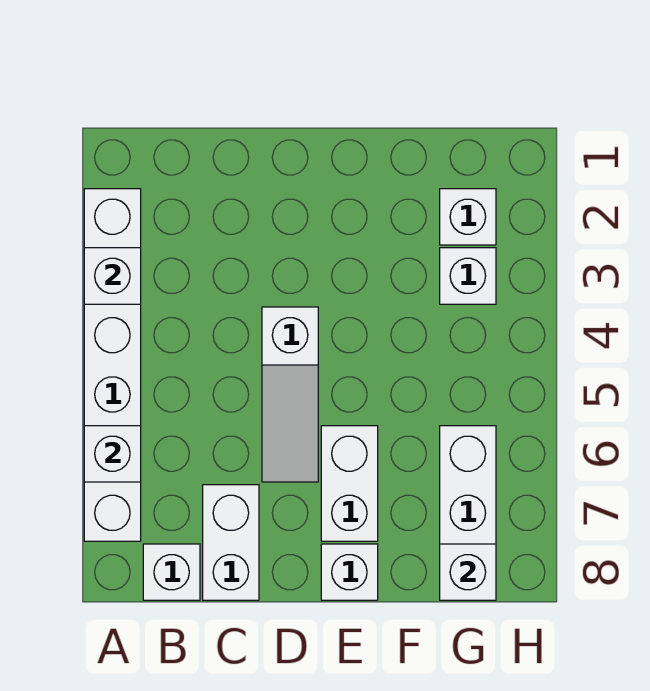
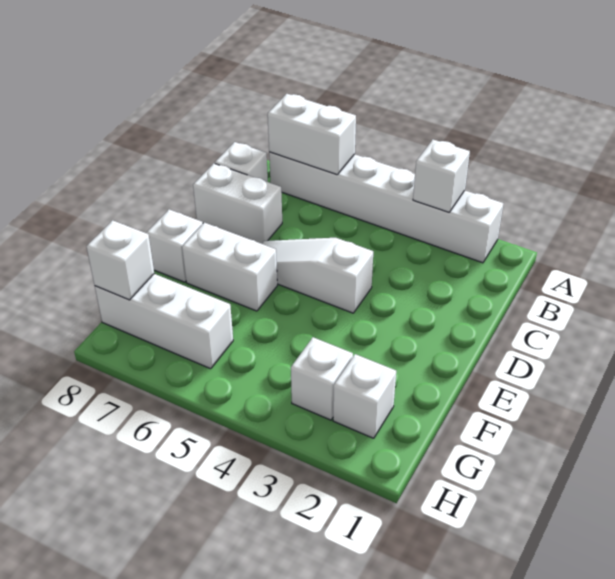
white 1x1 brick [84,426,141,482] -> white 1x2 brick [268,94,356,175]

